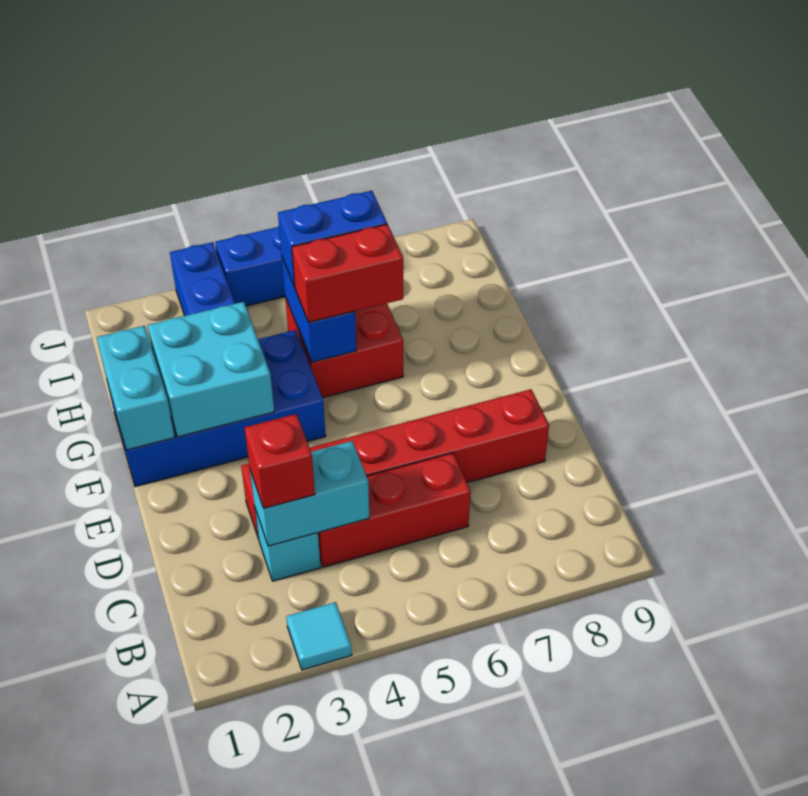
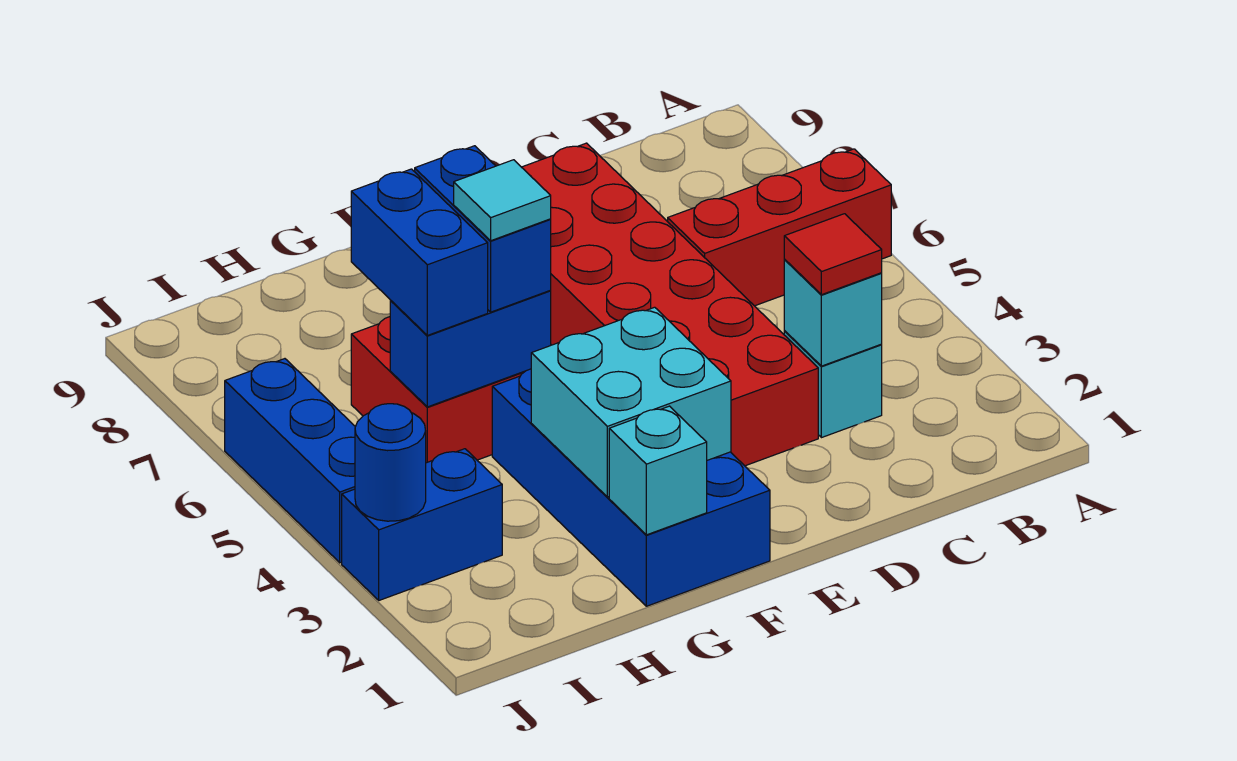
cyan 1x1 tile [286,602,352,670] -> cyan 1x1 tile moved to [454,160,551,241]
cyan 1x2 brick [250,441,369,546] -> cyan 1x1 brick [784,260,882,366]
red 1x1 brick [245,414,315,508] -> red 1x1 tile [784,214,882,295]
red 1x3 brick [318,453,470,567] -> red 1x3 brick turned to [668,149,891,306]
red 1x6 brick [241,389,549,539] -> red 2x6 brick [522,143,818,466]
cyan 1x2 brick [97,326,175,450] -> cyan 1x1 brick [609,406,707,535]
red 1x2 brick [292,224,403,323] -> blue 1x2 brick [415,146,551,312]
none -> blue 1x1 round brick [355,404,426,521]

